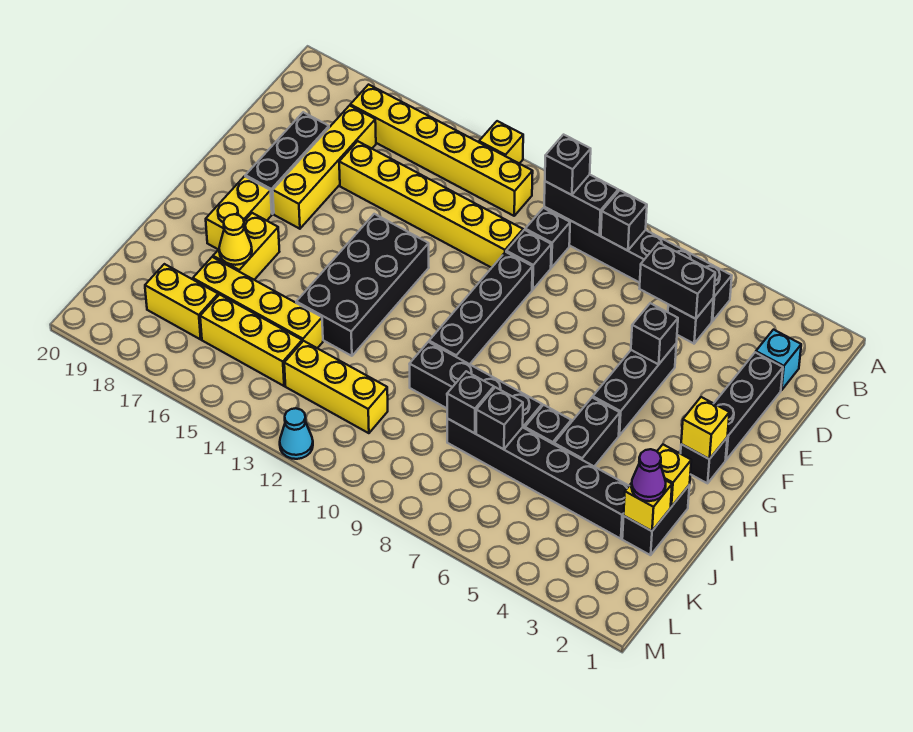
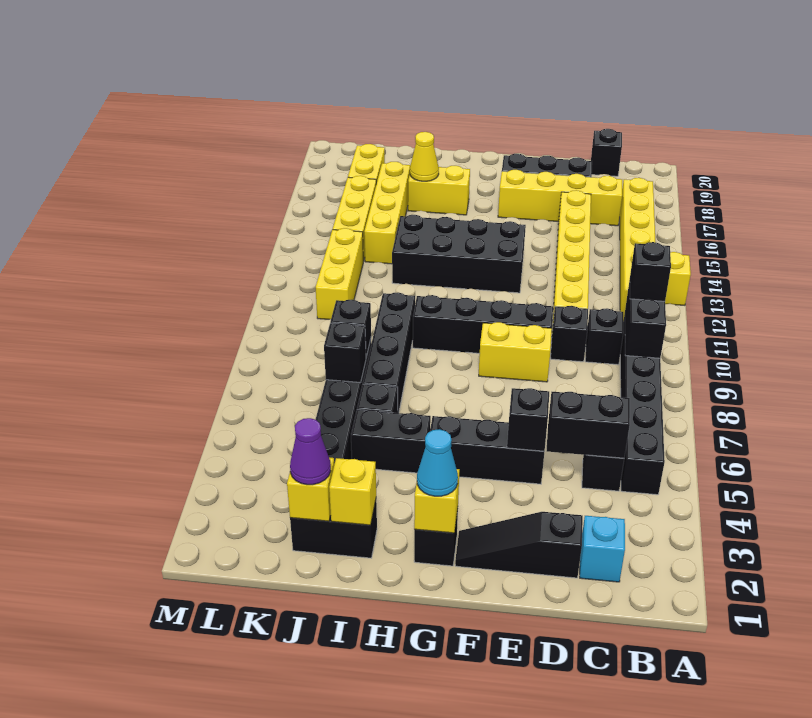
black 1x1 brick [601,190,647,251] -> black 1x1 brick moved to [591,129,622,176]
black 1x2 brick [639,243,715,319] -> black 1x2 brick turned to [547,392,630,458]
black 1x3 brick [714,352,783,460] -> black 1x3 slope [455,512,583,578]
yellow 1x2 brick [206,176,272,250] -> yellow 1x2 brick moved to [479,322,552,382]
cyan 1x1 cone [280,408,313,459] -> cyan 1x1 cone moved to [417,429,458,496]

